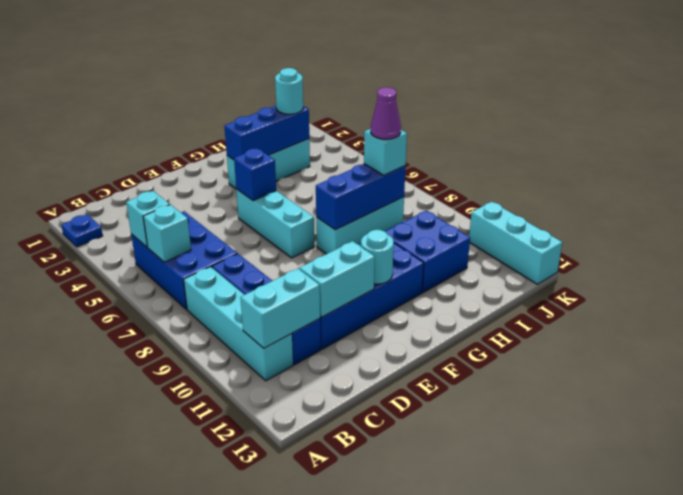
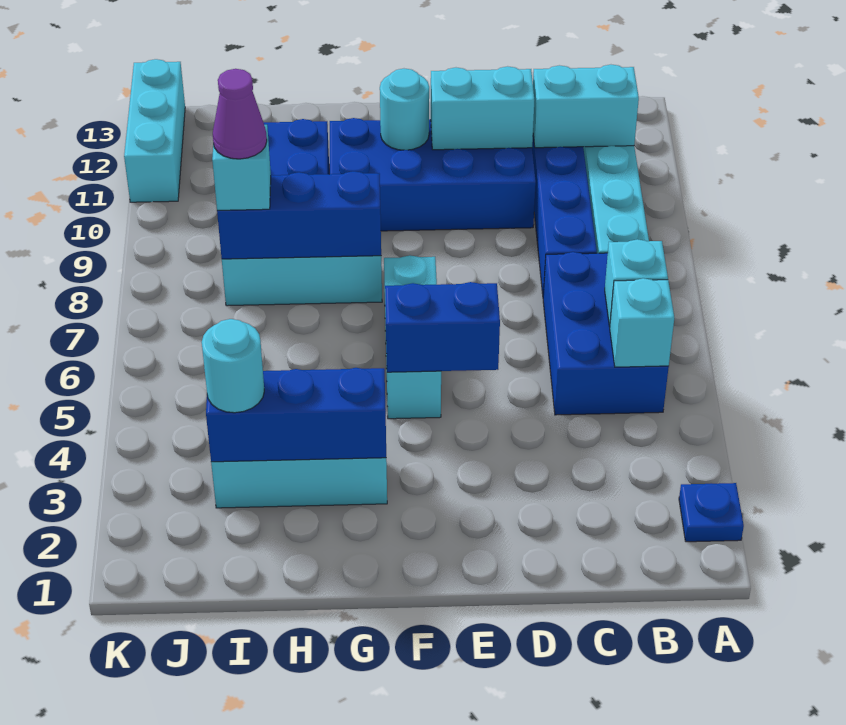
blue 1x1 brick [234,149,276,201] -> blue 1x2 brick [385,282,500,372]

